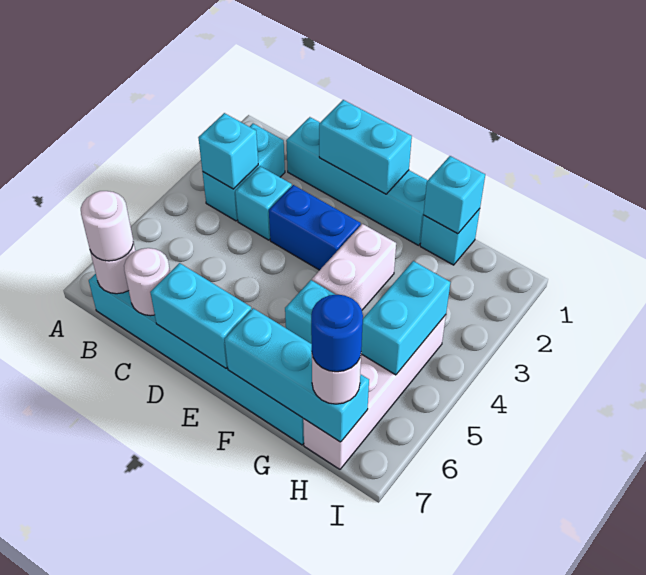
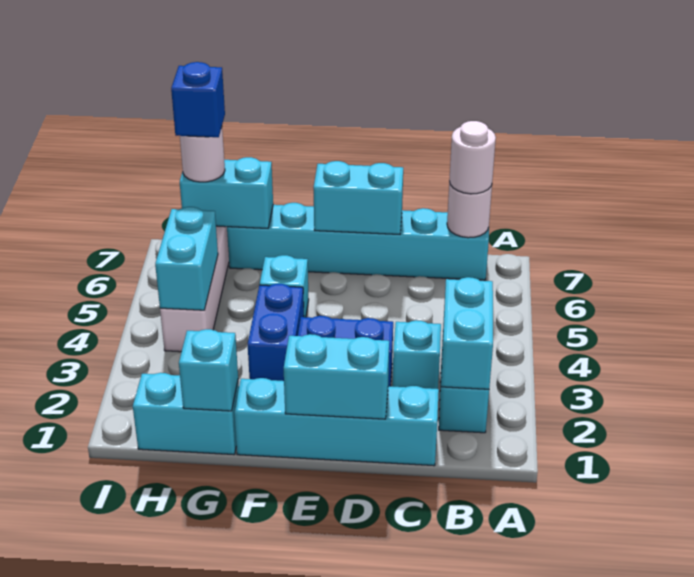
cyan 1x1 brick [198,113,258,189] -> cyan 1x2 brick [441,277,493,389]
white 1x1 round brick [124,248,170,316] -> none
white 1x2 brick [312,224,396,310] -> blue 1x2 brick [248,284,304,381]
cyan 1x3 brick [224,308,369,442] -> cyan 1x2 brick [180,157,273,228]
cyan 1x1 brick [420,209,480,265] -> cyan 1x2 brick [133,373,239,455]
blue 1x1 round brick [311,295,363,372] -> blue 1x1 brick [171,62,225,137]

